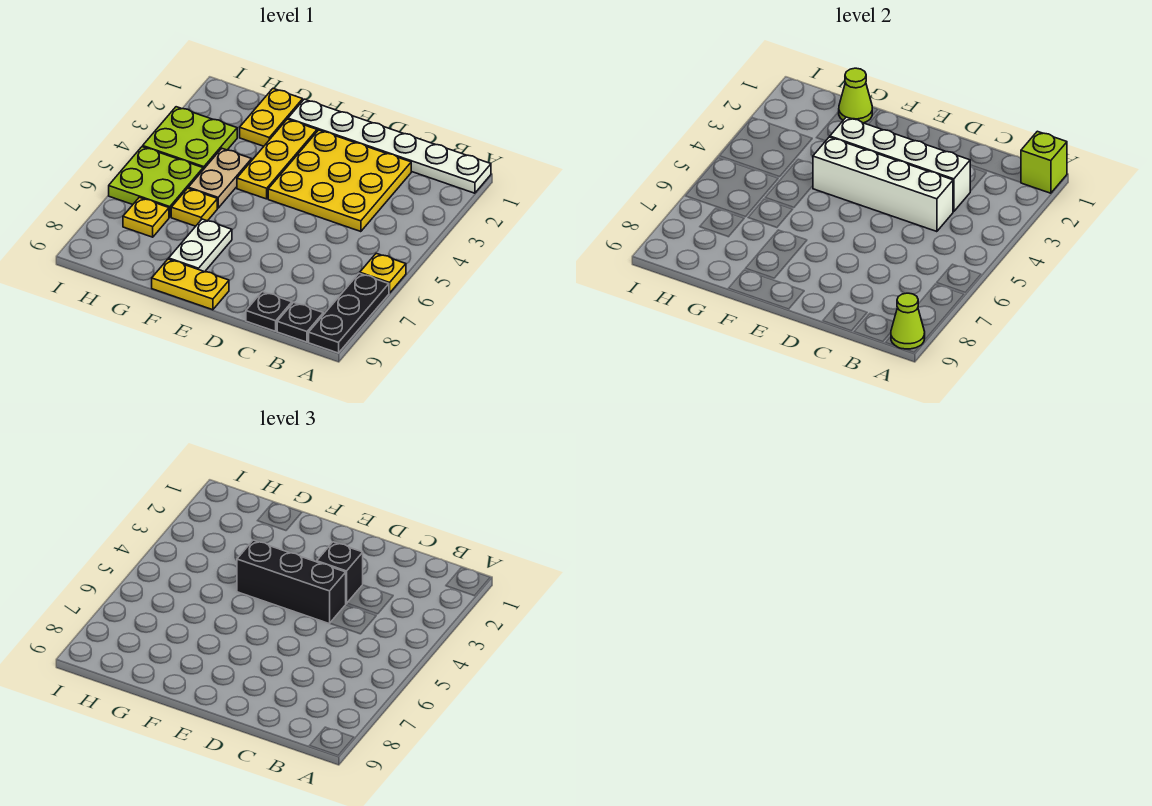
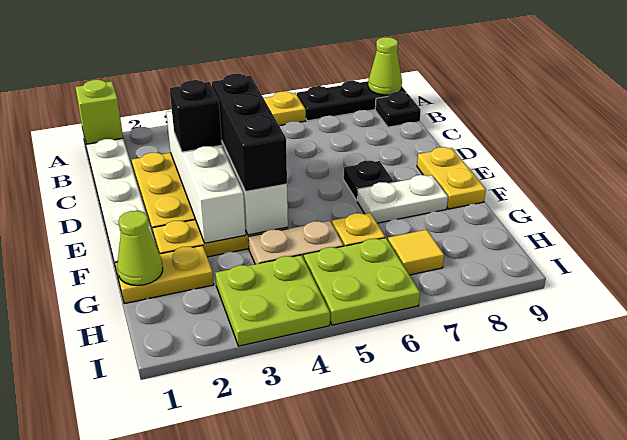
black 1x1 plate [246,292,292,331] -> black 1x1 plate moved to [344,160,394,201]
yellow 1x1 plate [123,197,169,237] -> yellow 1x1 tile [388,230,444,275]

